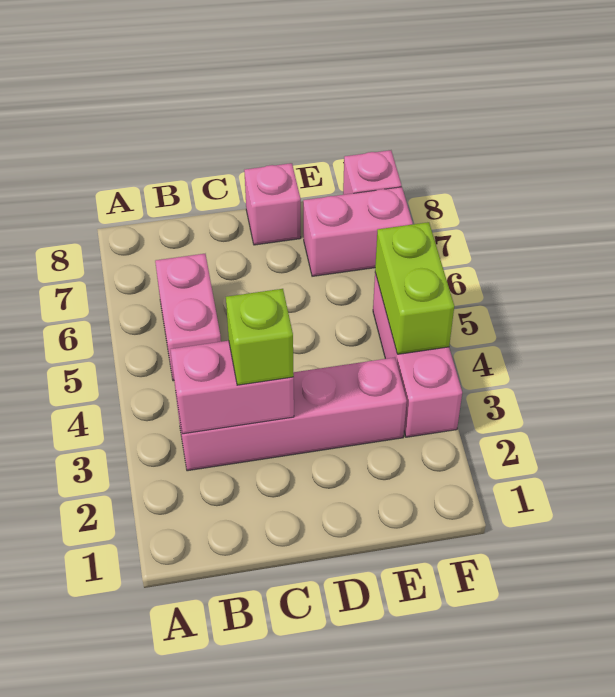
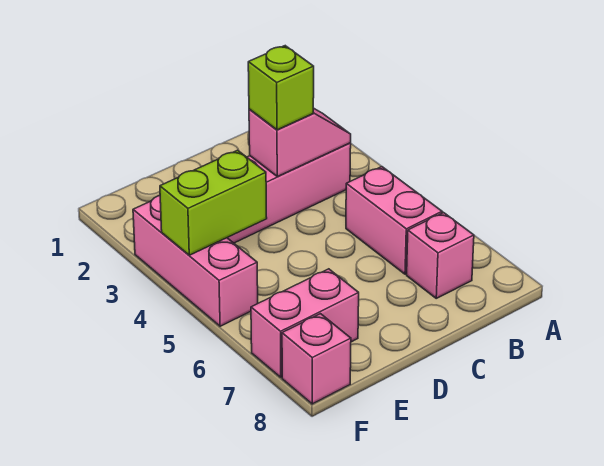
pink 1x2 brick [170,341,294,434] -> pink 1x2 slope [249,108,351,177]
pink 1x1 brick [244,163,301,245] -> pink 1x1 brick moved to [407,213,474,298]
lime 1x2 brick [375,222,454,354] -> lime 1x2 brick turned to [160,150,267,255]

